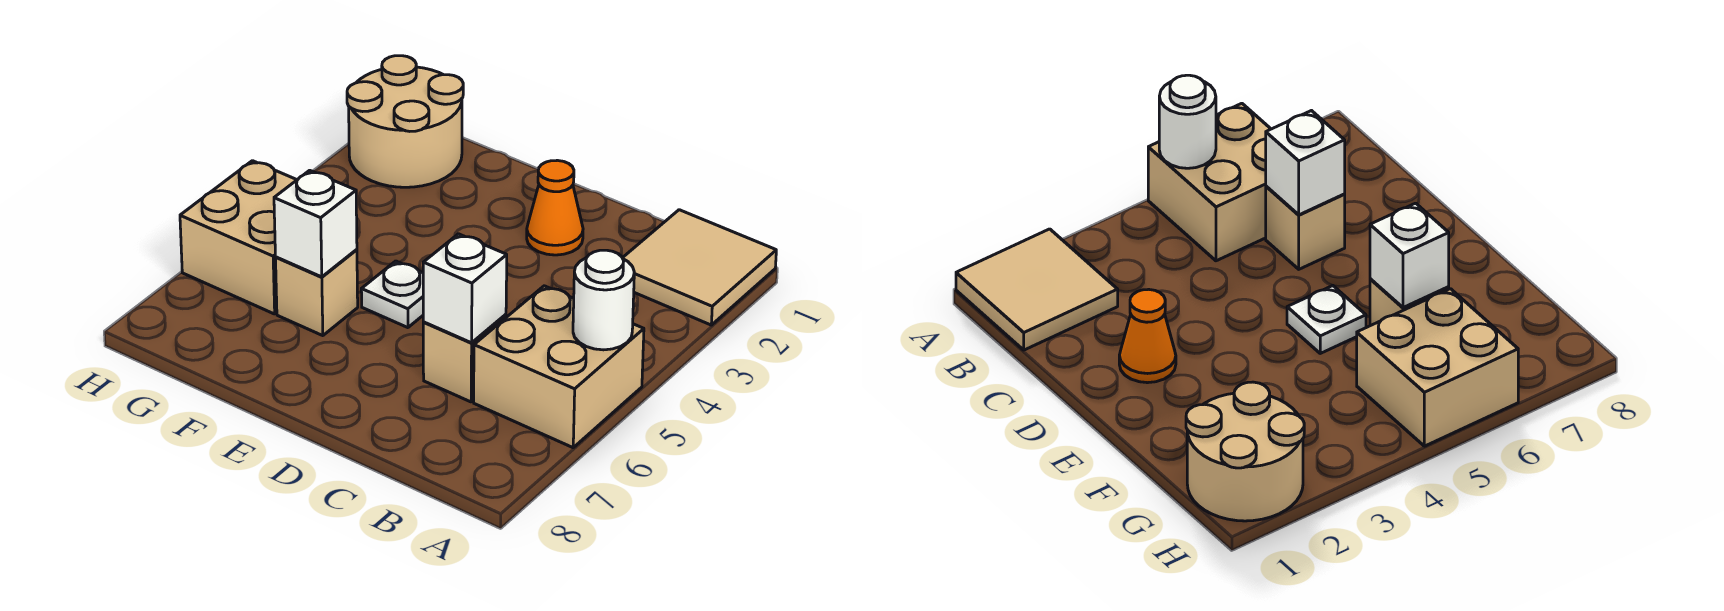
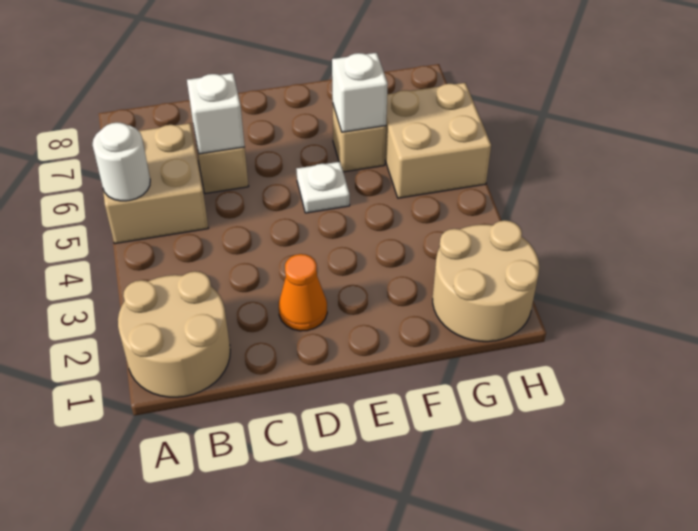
tan 2x2 tile [623,210,776,325] -> tan 2x2 round brick [118,271,230,397]

